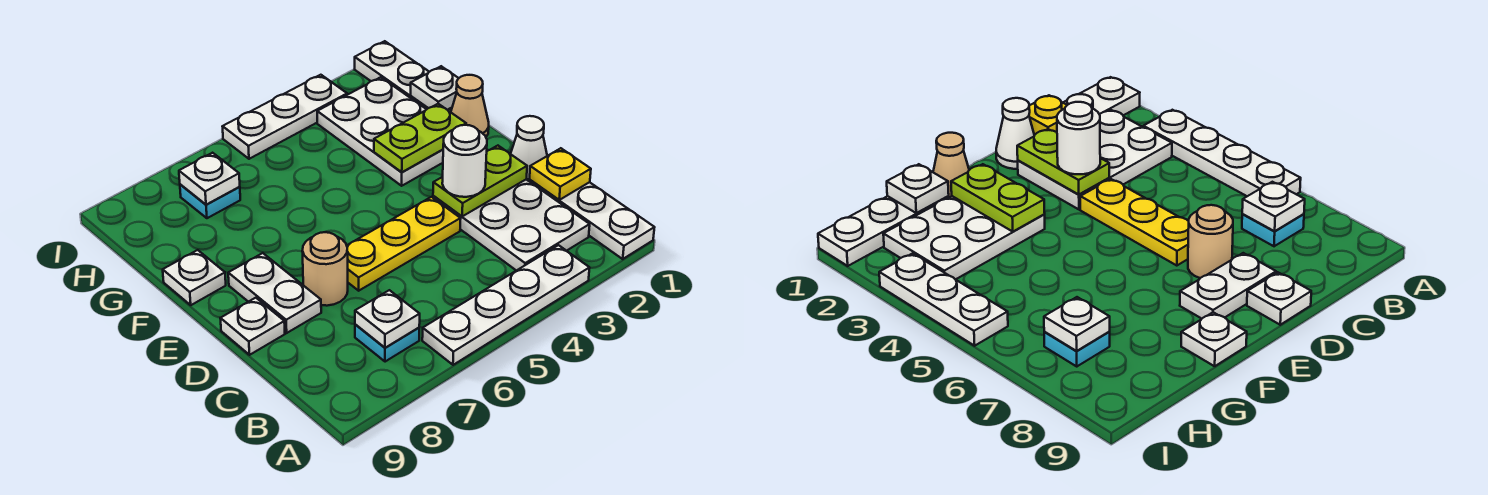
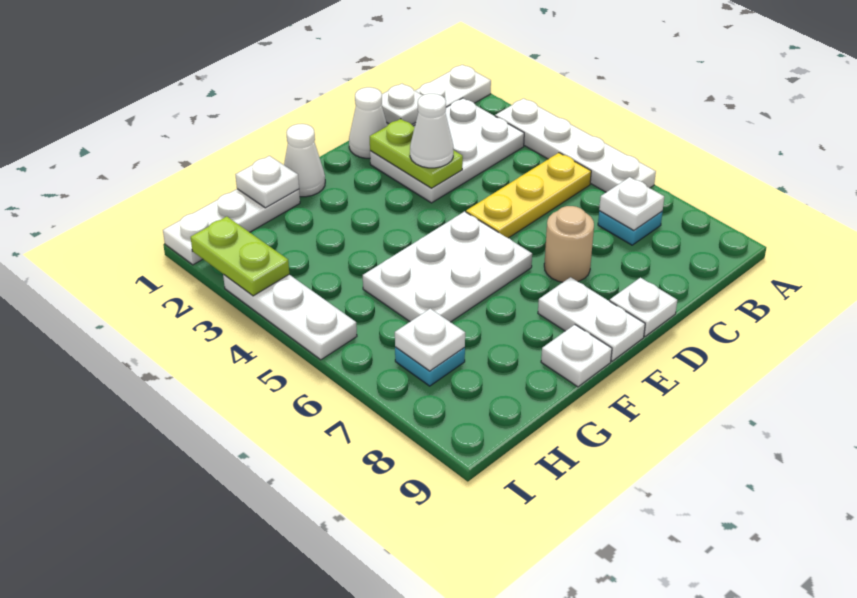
yellow 1x1 plate [530,148,591,200] -> white 1x1 plate [382,84,422,124]
white 1x1 round brick [442,125,487,197] -> white 1x1 cone [410,94,453,168]
yellow 1x3 plate [347,197,461,291] -> yellow 1x3 plate turned to [466,153,591,238]
white 1x2 plate [228,253,321,333] -> white 1x2 plate turned to [538,277,645,361]
tan 1x1 cone [451,75,489,137] -> white 1x1 cone [284,124,325,197]
white 2x3 plate [317,77,443,186] -> white 2x3 plate moved to [363,211,532,322]
lime 1x2 plate [374,104,466,172] -> lime 1x2 plate moved to [191,216,289,296]

